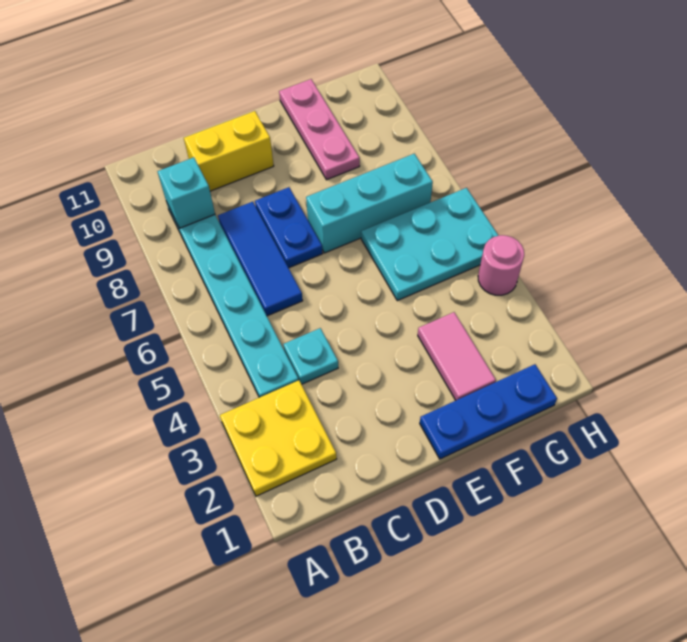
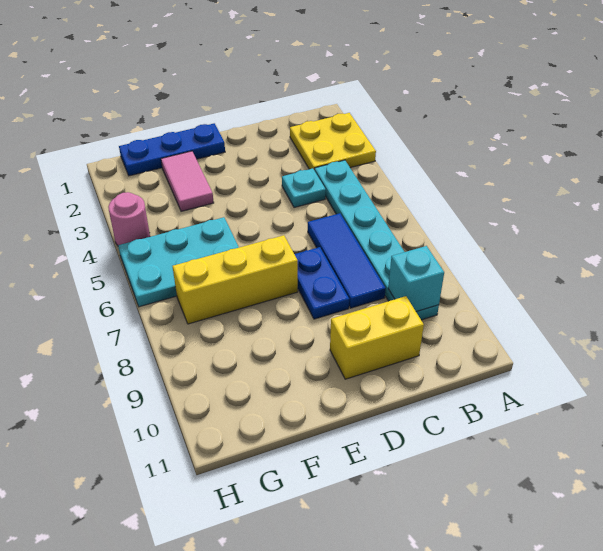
cyan 1x3 brick [306,154,433,253] -> yellow 1x3 brick [173,235,298,324]
pink 1x3 plate [279,79,360,180] -> none

